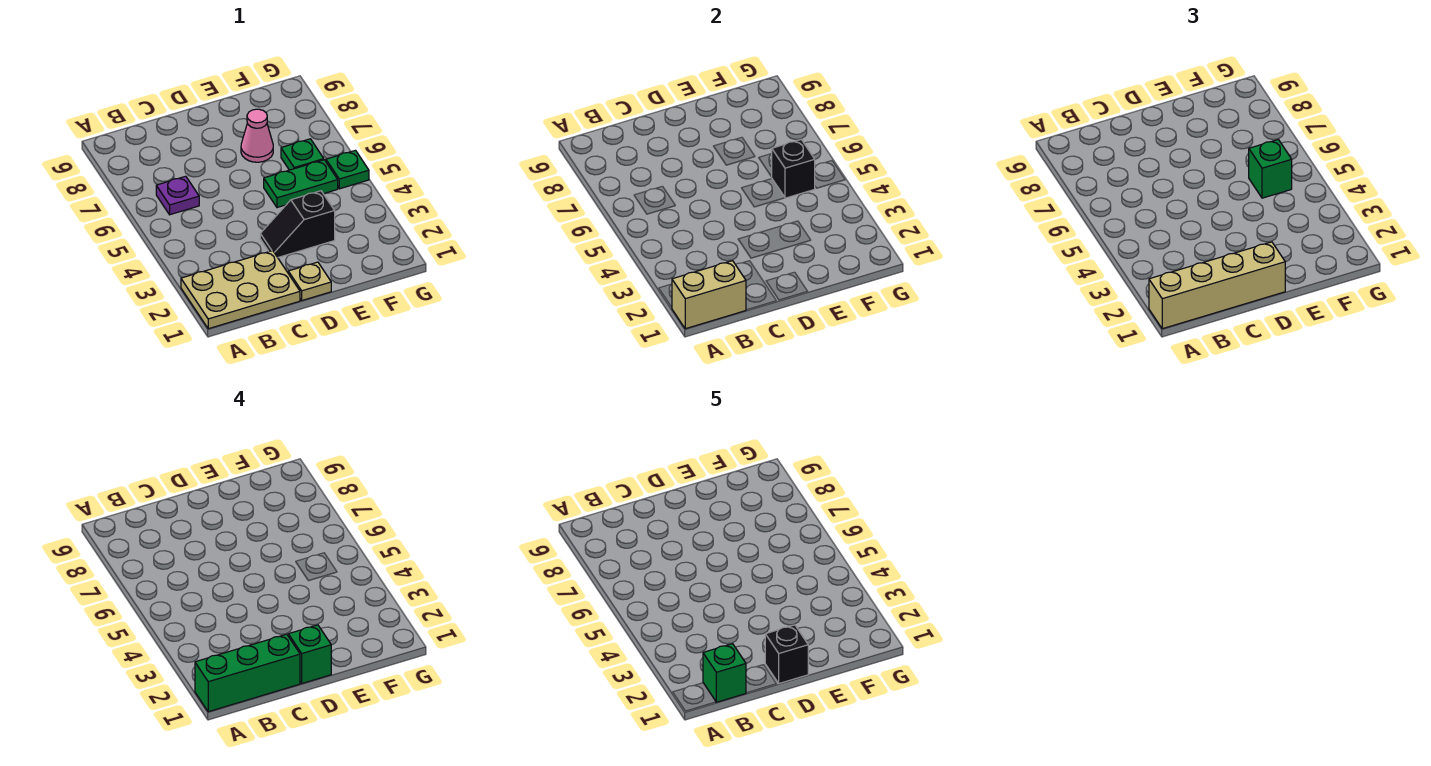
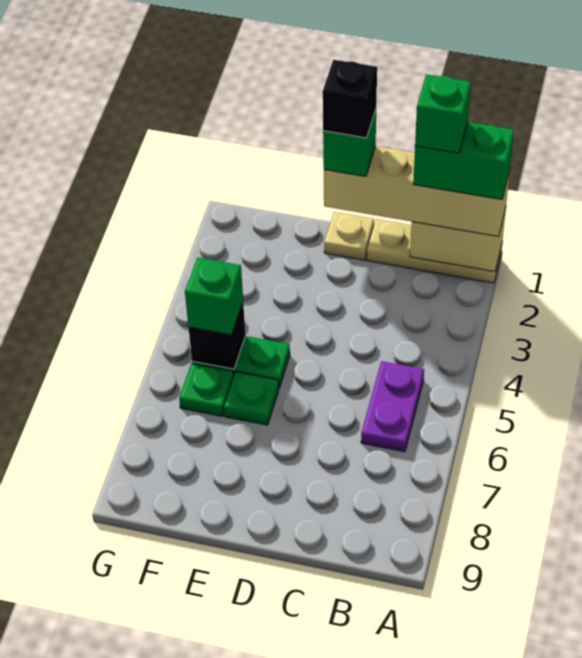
tan 2x3 plate [181,251,300,329] -> tan 1x3 plate [367,219,502,283]
green 1x3 brick [195,634,300,712] -> green 1x2 brick [413,122,514,199]
purple 1x1 plate [156,176,199,215] -> purple 1x2 plate [361,361,424,452]
black 1x2 slope [260,191,335,257] -> none
pink 1x1 cone [241,109,273,162] -> none
green 1x1 plate [326,150,369,189] -> green 1x1 plate moved to [224,372,279,425]

